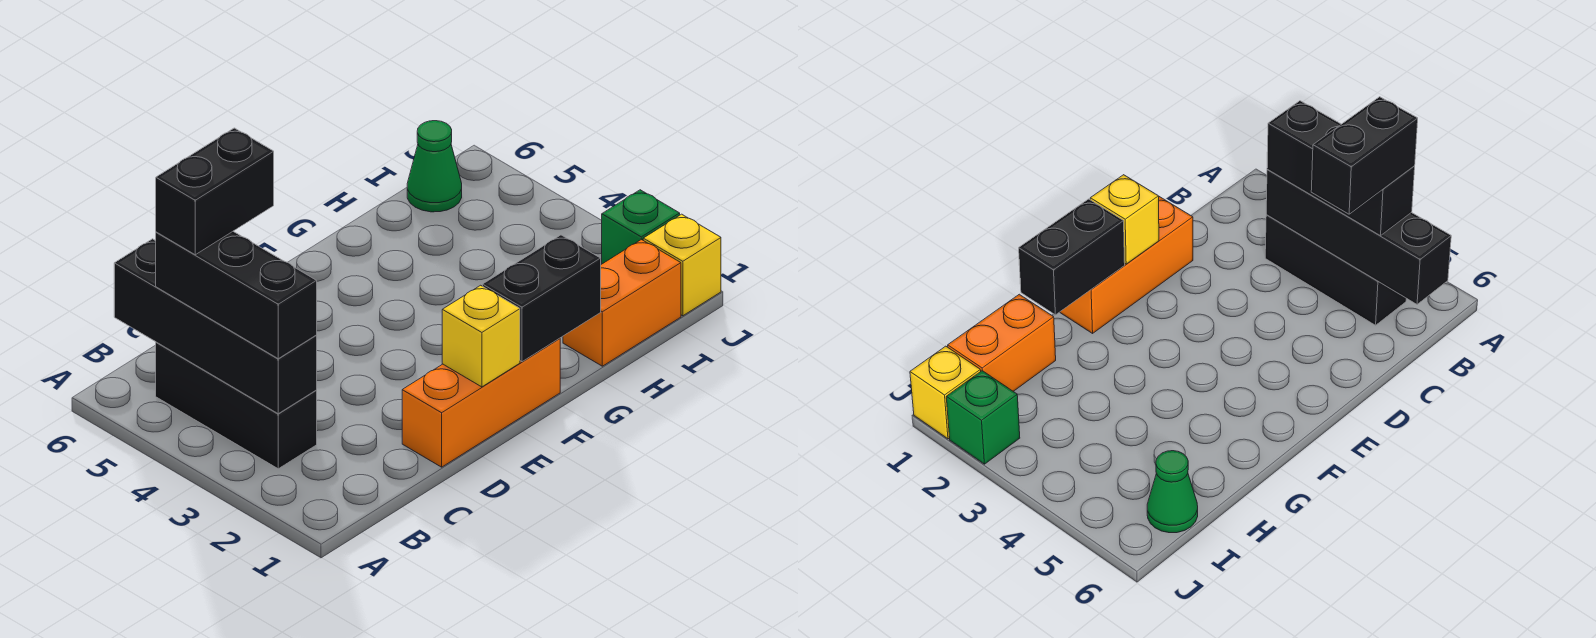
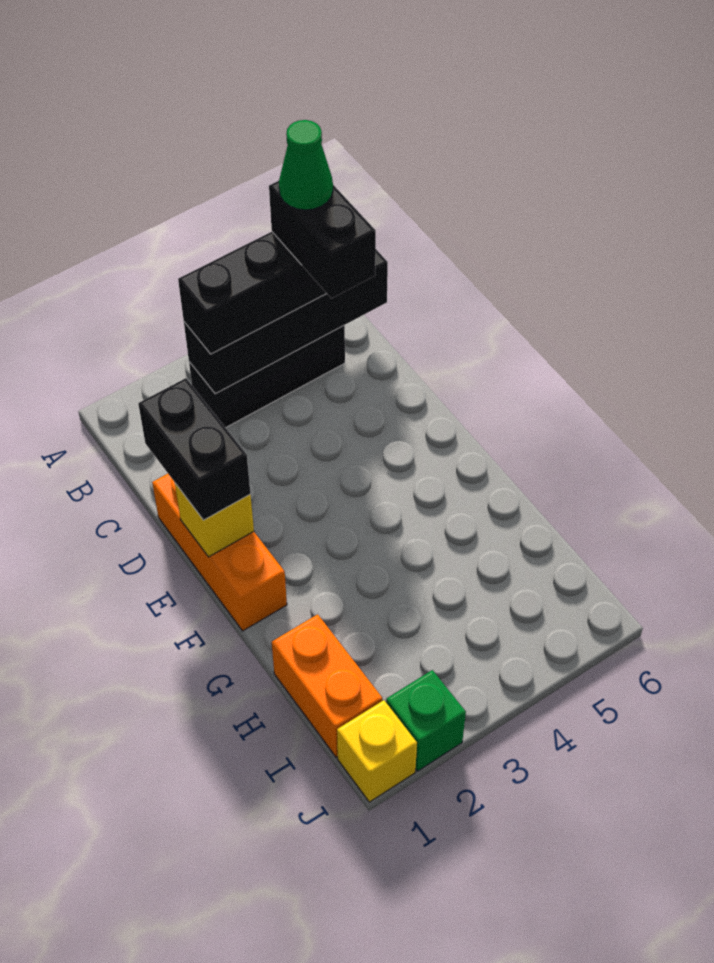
black 1x2 brick [483,235,601,362] -> black 1x2 brick moved to [138,378,250,520]
green 1x1 cone [407,121,462,212] -> green 1x1 cone moved to [279,120,333,210]

